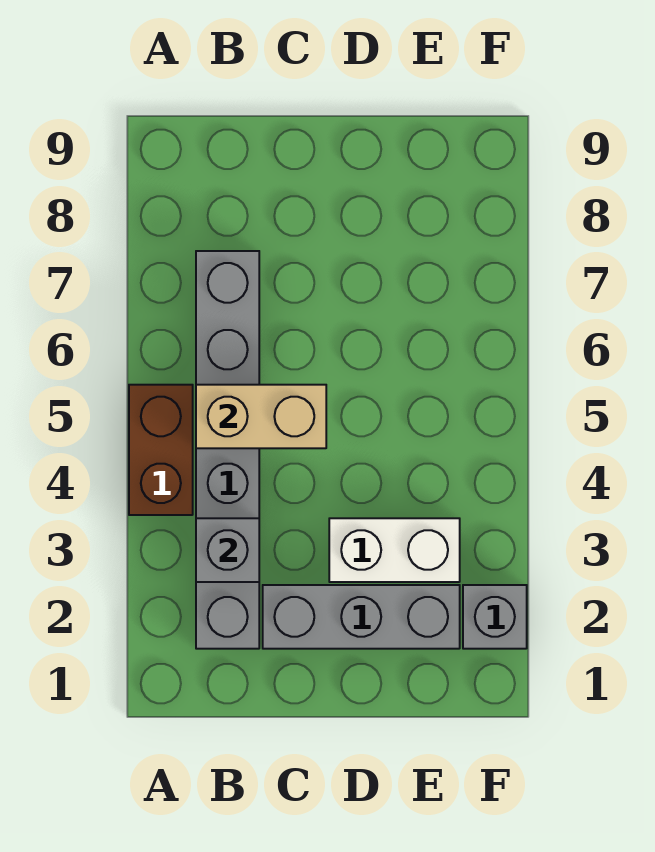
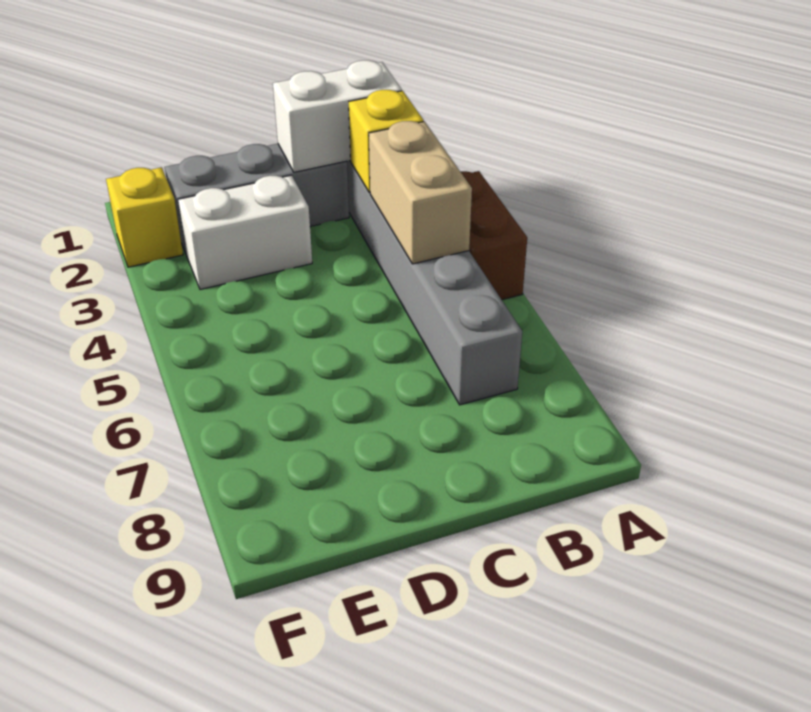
none -> white 1x2 brick [273,60,402,172]
grey 1x1 brick [196,518,259,582] -> yellow 1x1 brick [349,90,424,193]
tan 1x2 brick [196,385,326,448] -> tan 1x2 brick turned to [369,121,472,264]
grey 1x1 brick [463,585,527,649] -> yellow 1x1 brick [106,167,183,267]

